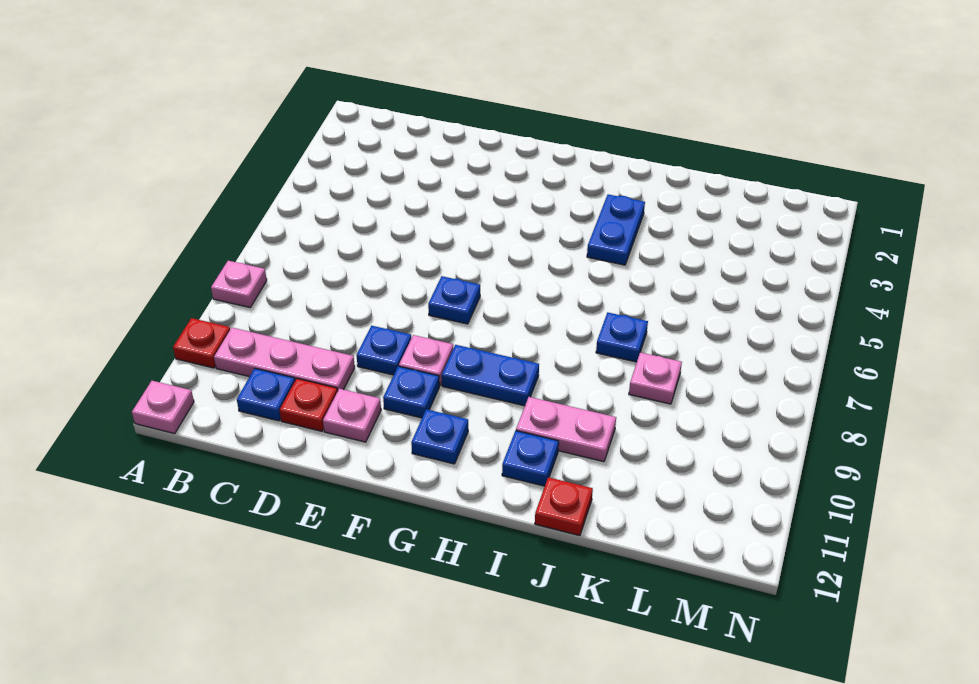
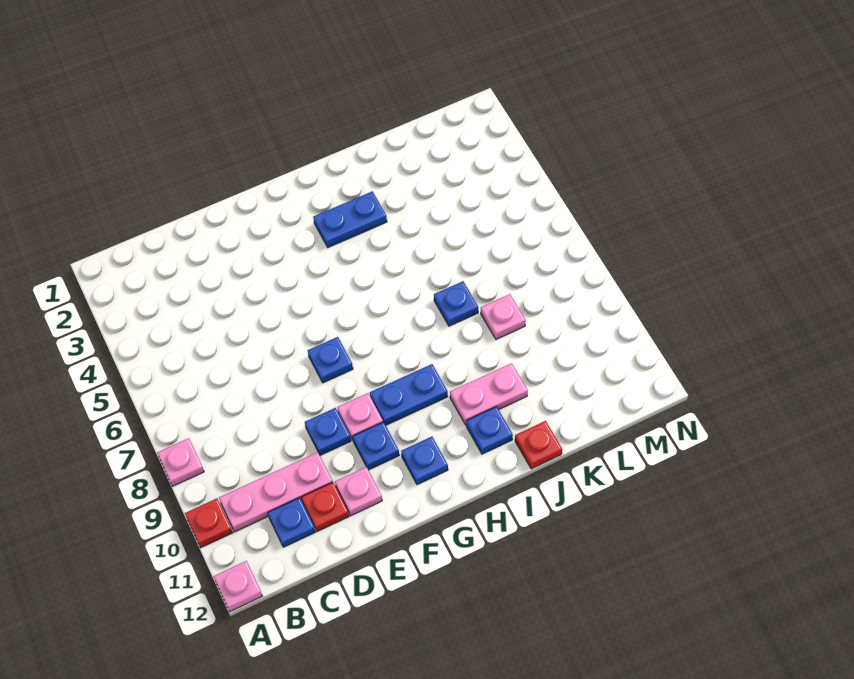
blue 1x2 plate [587,194,645,265] -> blue 1x2 plate turned to [313,191,387,247]

